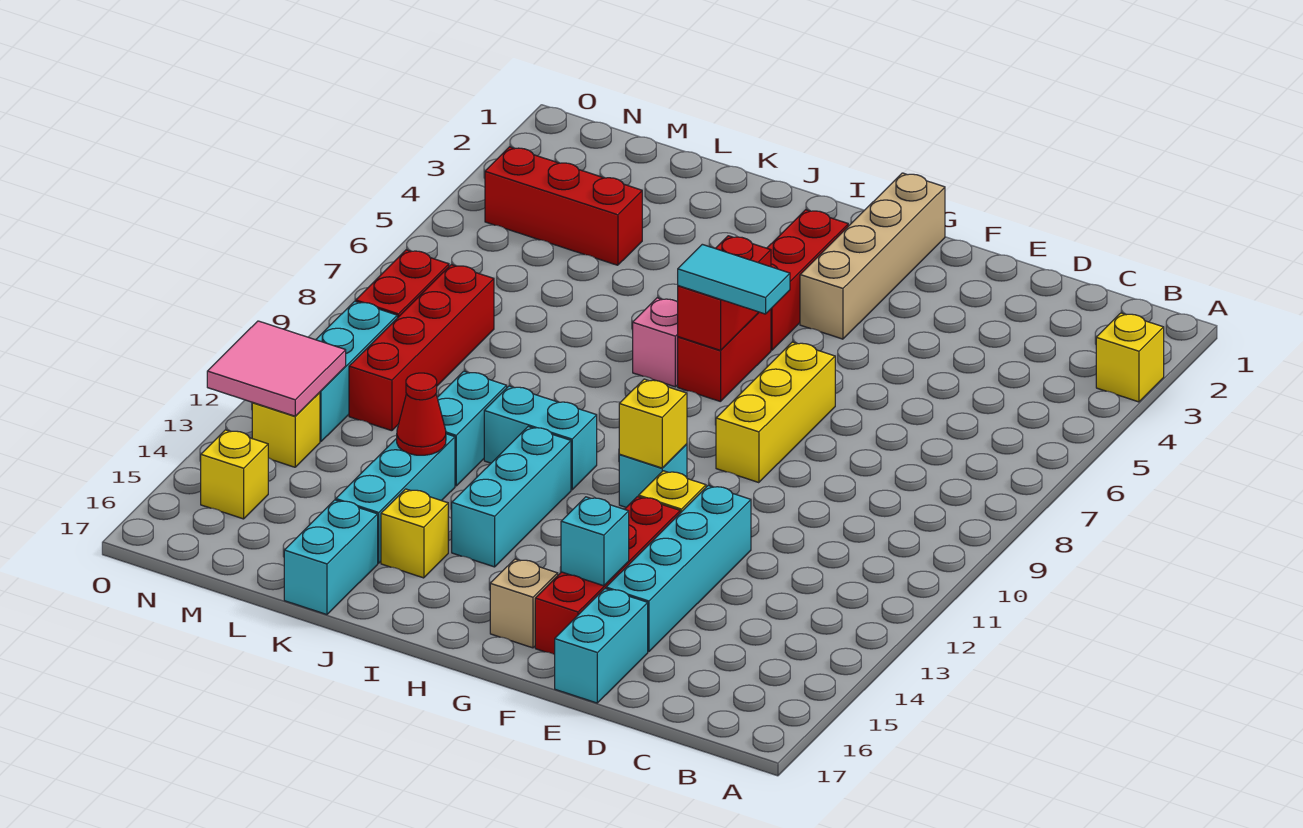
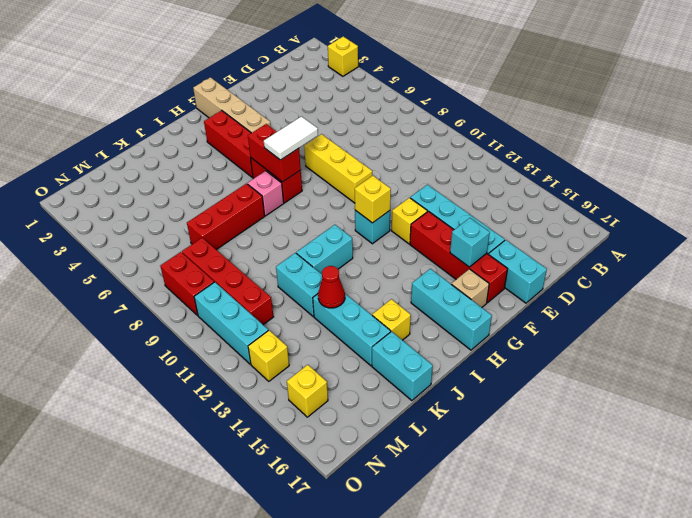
cyan 1x2 tile [678,244,790,314] -> white 1x2 tile [264,116,318,160]
cyan 1x3 brick [452,427,571,567] -> cyan 1x3 brick moved to [411,269,492,350]
red 1x3 brick [485,147,642,265] -> red 1x3 brick moved to [187,183,265,250]
pink 2x2 tile [207,321,346,416] -> none

